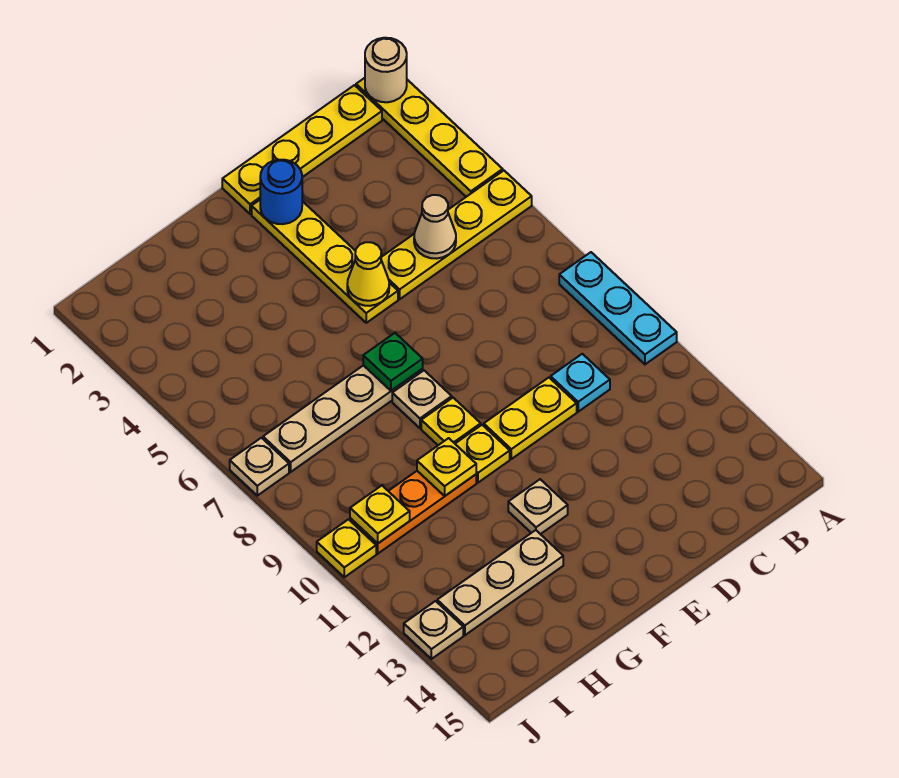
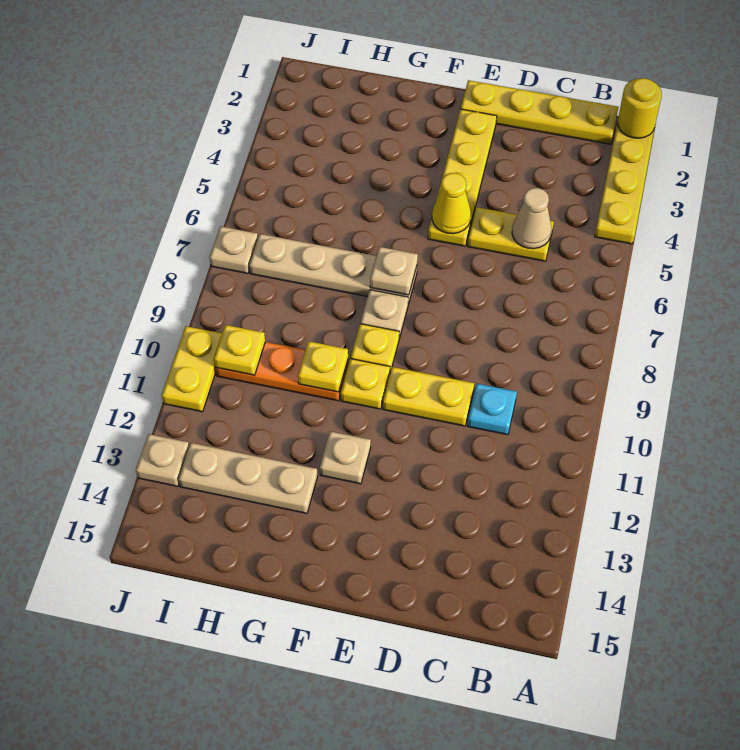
tan 1x1 round brick [365,38,407,102] -> yellow 1x1 round brick [618,78,662,138]
yellow 1x4 plate [381,171,532,299] -> yellow 1x2 plate [468,207,554,261]
cyan 1x3 plate [559,252,677,364] -> none
blue 1x1 round brick [260,160,302,224] -> none
green 1x1 plate [363,333,423,391] -> tan 1x1 plate [370,247,418,295]
yellow 1x1 plate [317,519,376,577] -> yellow 1x2 plate [162,326,222,412]

